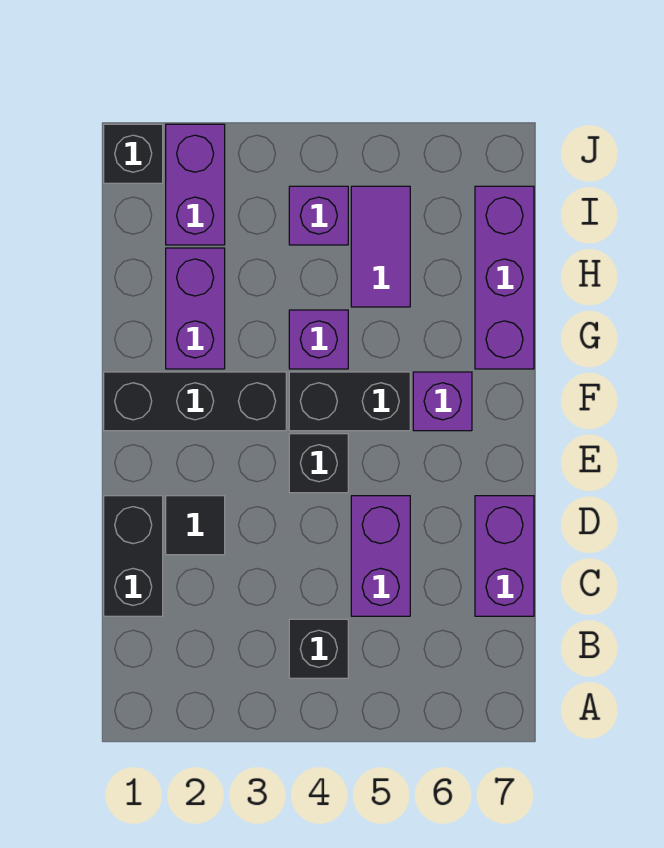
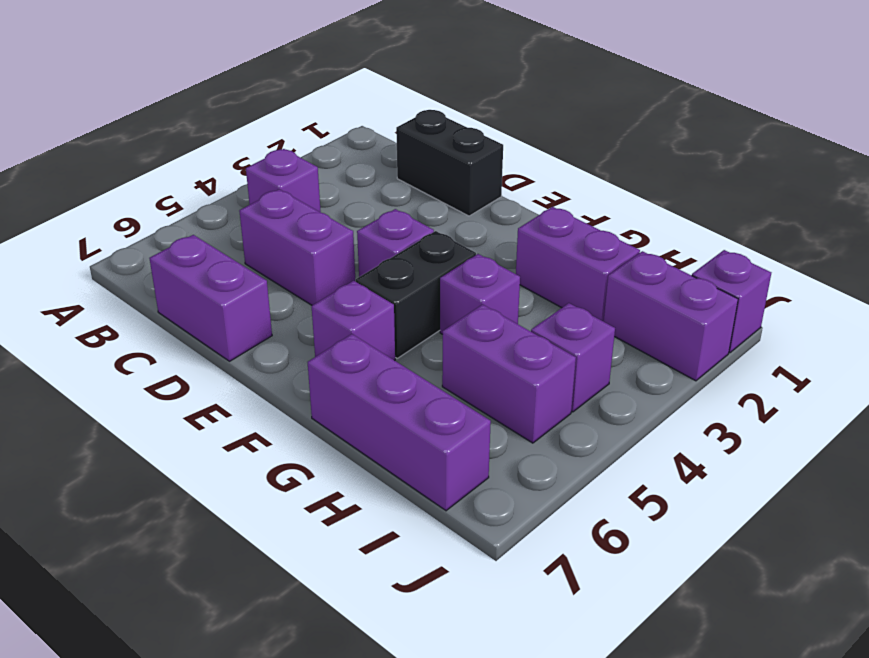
black 1x1 brick [289,619,348,678] -> purple 1x1 brick [246,149,321,212]
black 1x1 tile [166,496,225,555] -> none
black 1x1 brick [289,434,348,493] -> purple 1x1 brick [357,209,434,277]
black 1x3 brick [104,372,286,431] -> none
purple 1x2 tile [351,186,410,307] -> purple 1x2 brick [442,304,576,443]
black 1x1 brick [104,124,163,183] -> purple 1x1 brick [692,250,771,353]

